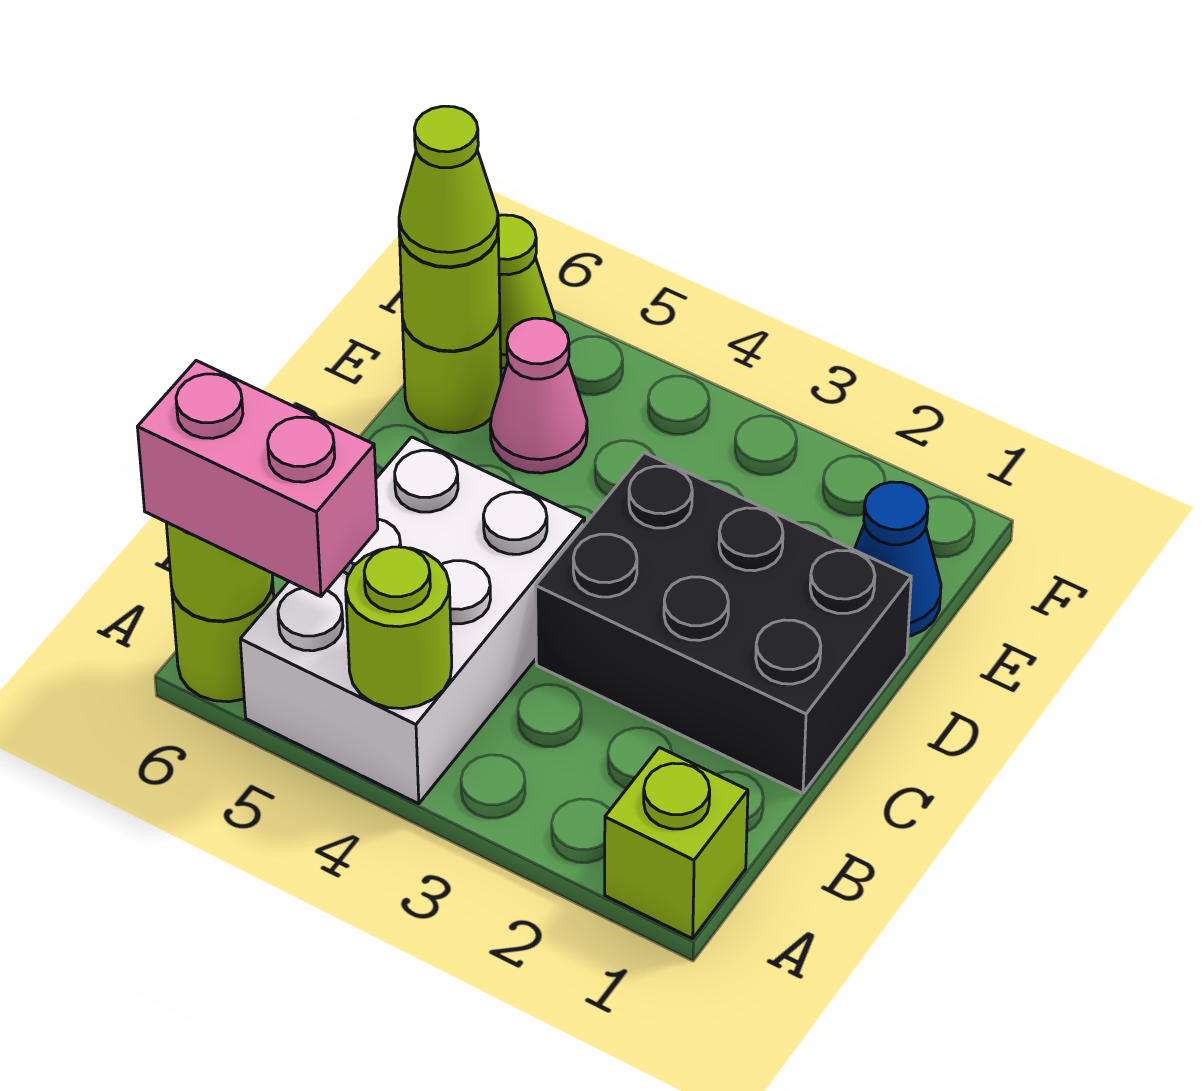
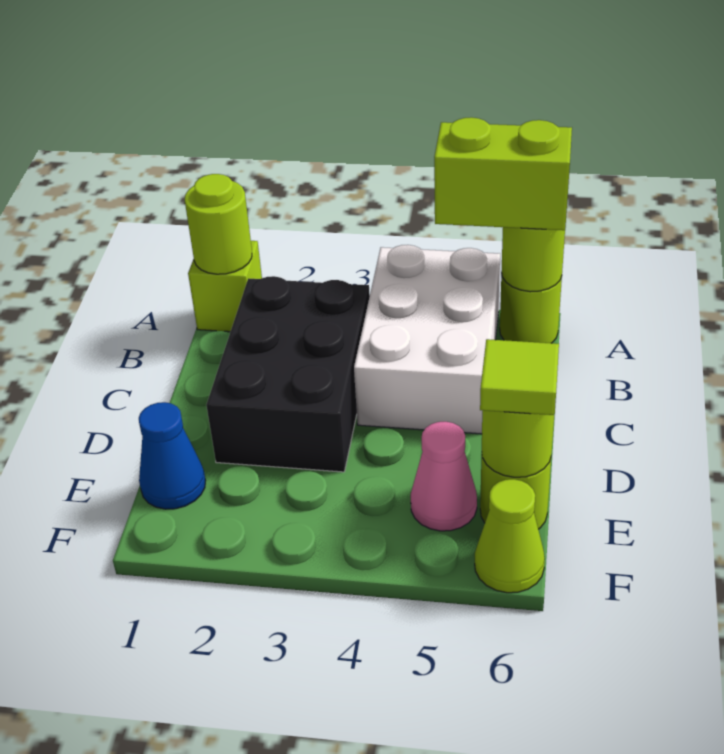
lime 1x1 round brick [346,547,452,709] -> lime 1x1 round brick moved to [185,174,252,274]
pink 1x2 brick [137,361,378,596] -> lime 1x2 brick [434,117,572,230]
black 2x3 brick [536,453,911,793] -> black 2x3 brick turned to [206,276,370,472]
lime 1x1 cone [399,106,498,267] -> lime 1x1 tile [480,339,559,415]

